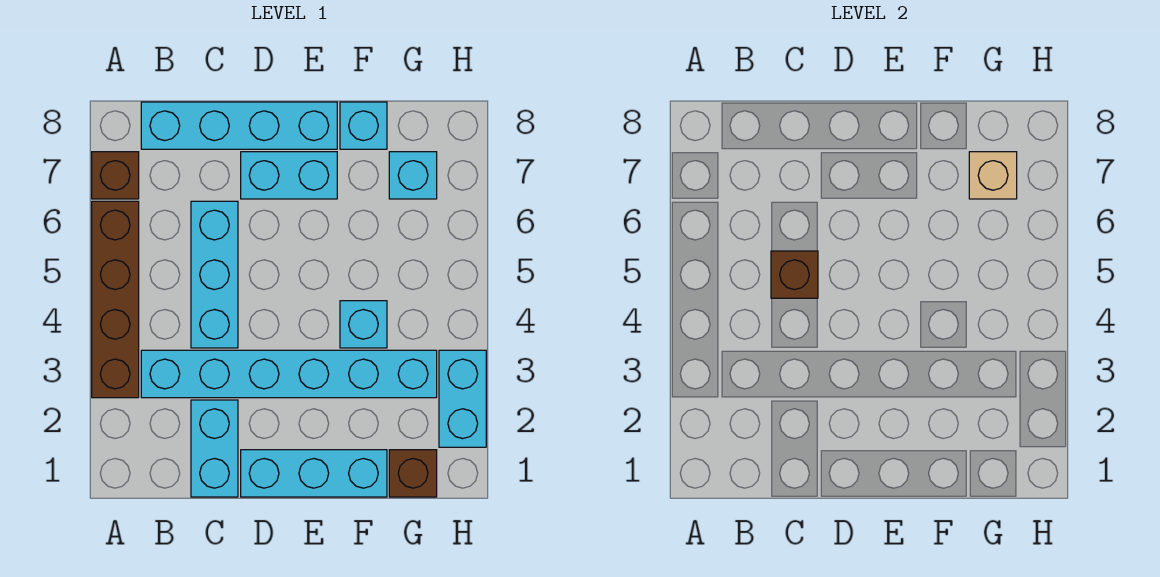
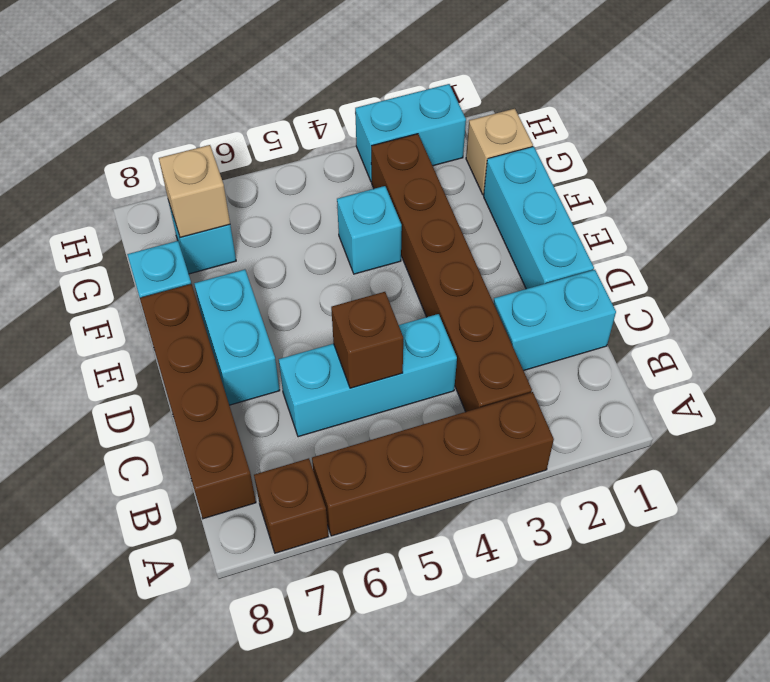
cyan 1x6 brick [141,350,437,398] -> brown 1x6 brick [371,134,532,412]
cyan 1x4 brick [141,102,337,149] -> brown 1x4 brick [140,284,256,519]
brown 1x1 brick [389,450,437,497] -> tan 1x1 brick [466,109,533,195]

